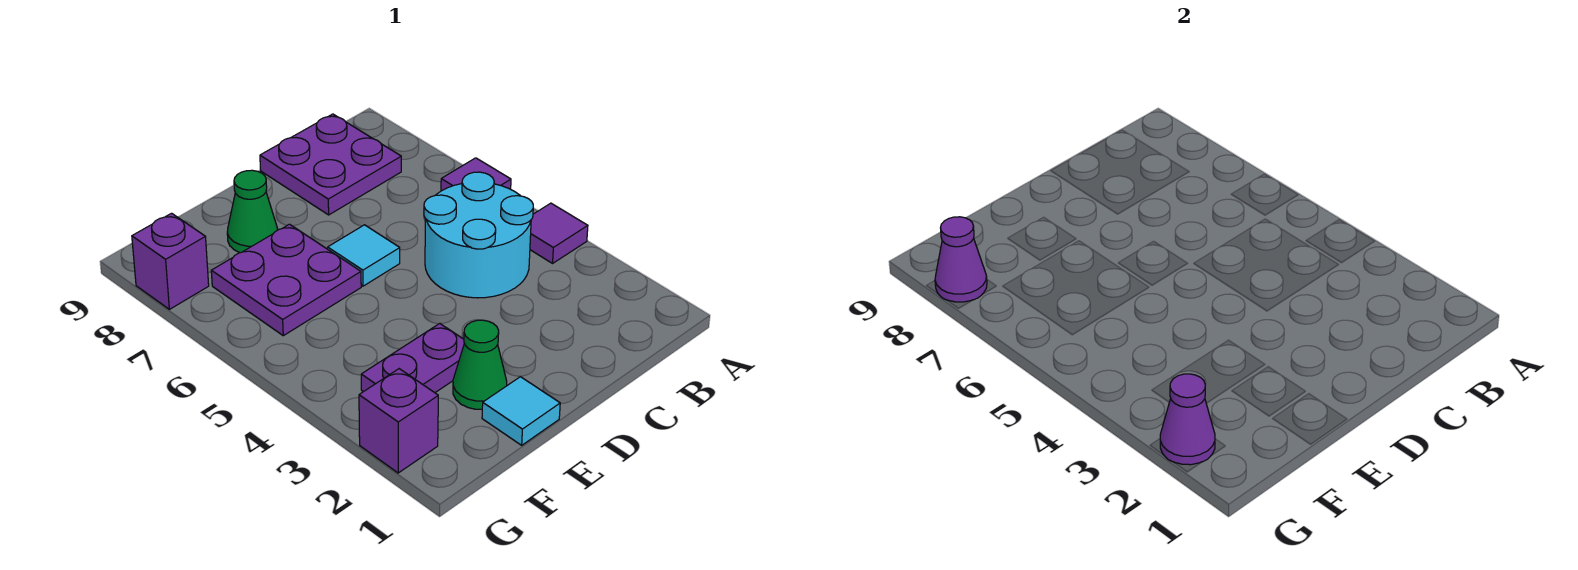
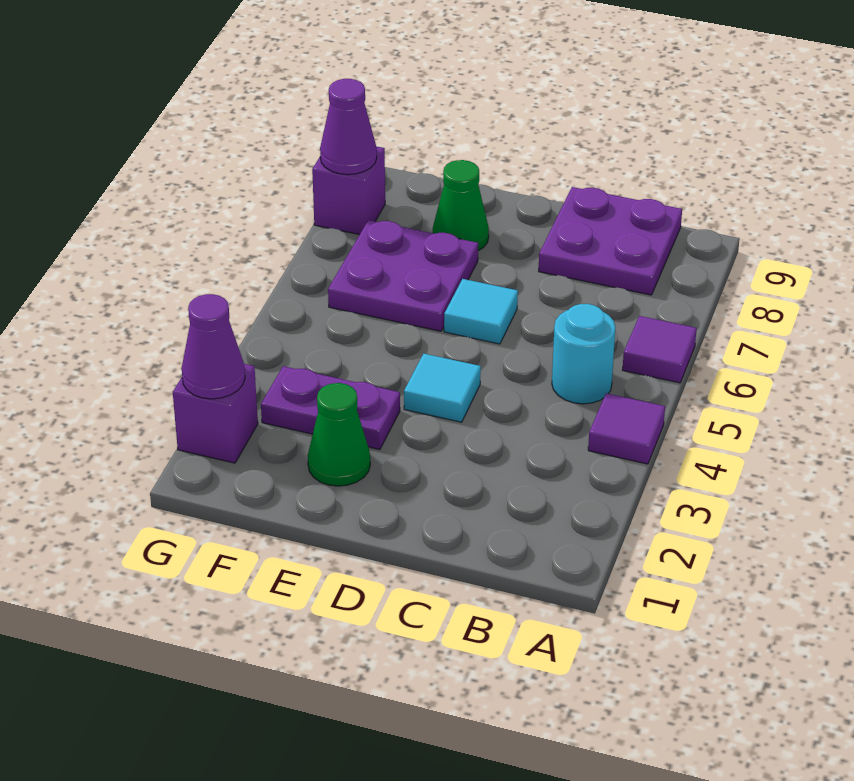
cyan 2x2 round brick [424,172,533,298] -> cyan 1x1 round brick [552,304,615,404]
cyan 1x1 tile [482,377,560,445] -> cyan 1x1 tile moved to [404,354,481,422]

